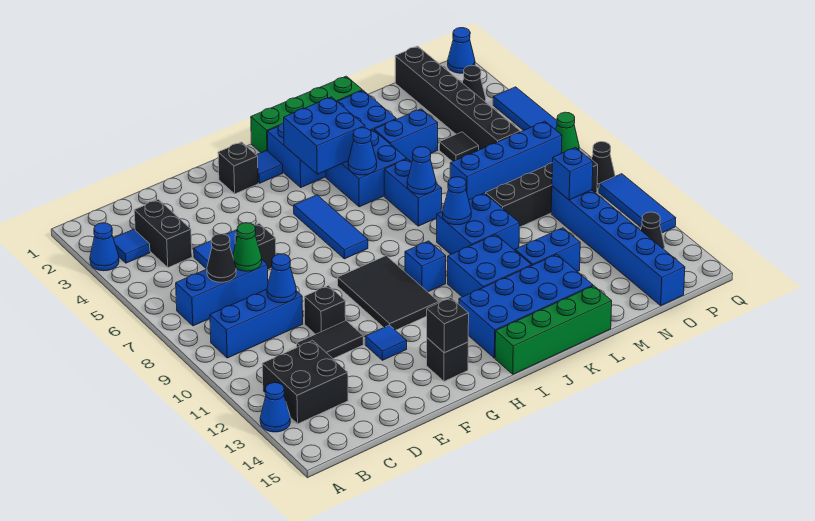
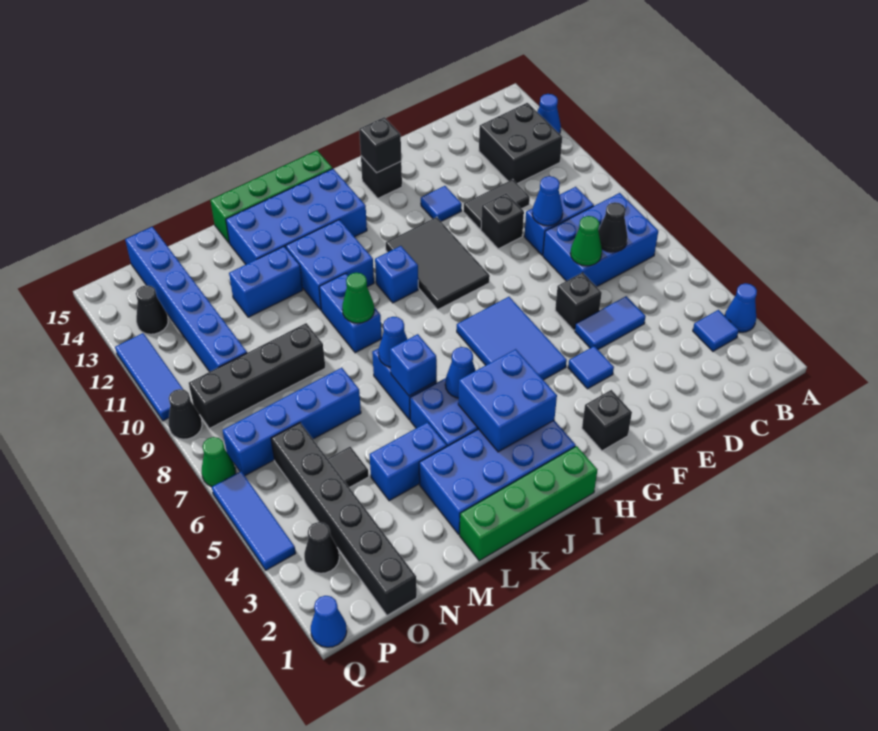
blue 1x3 brick [176,260,268,326] -> blue 2x3 brick [543,193,658,287]
blue 1x3 brick [210,289,303,358] -> blue 1x2 brick [524,187,594,255]
black 1x2 brick [134,199,192,268] -> none
blue 1x1 tile [257,151,283,183] -> blue 1x1 tile moved to [568,346,614,389]
blue 1x3 tile [294,195,368,259] -> blue 2x3 tile [457,297,567,380]
blue 2x2 brick [437,193,520,254] -> blue 1x2 brick [319,273,382,353]
blue 1x1 cone [443,177,471,225] -> green 1x1 cone [342,273,374,323]
blue 1x1 brick [552,147,593,200] -> blue 1x1 brick moved to [390,334,437,396]

